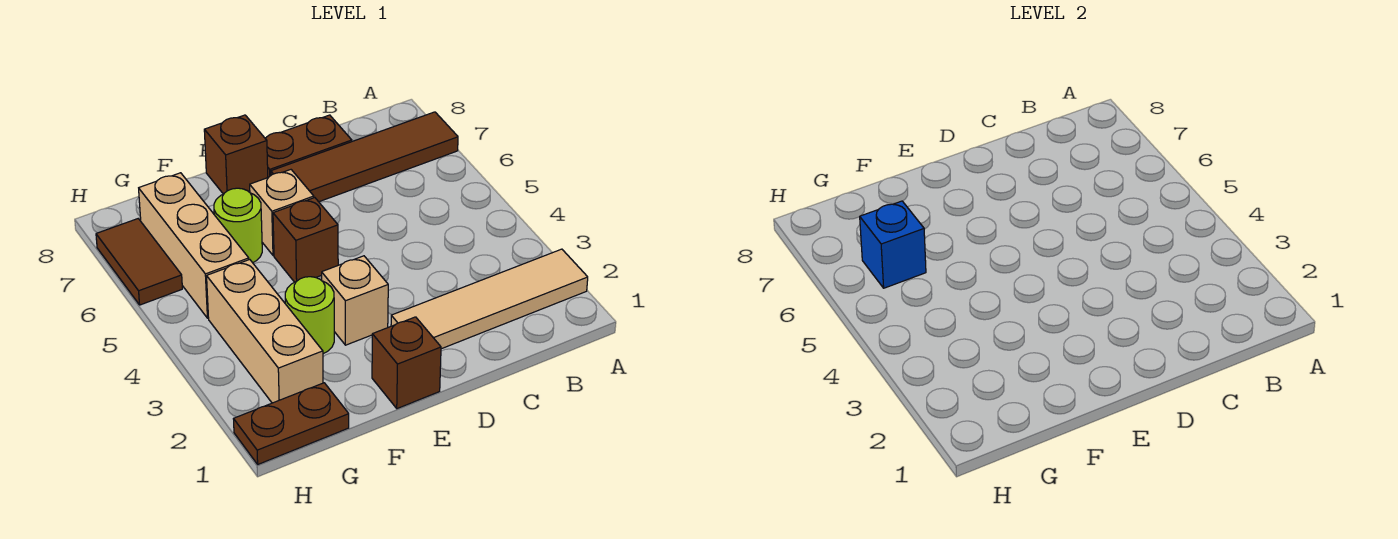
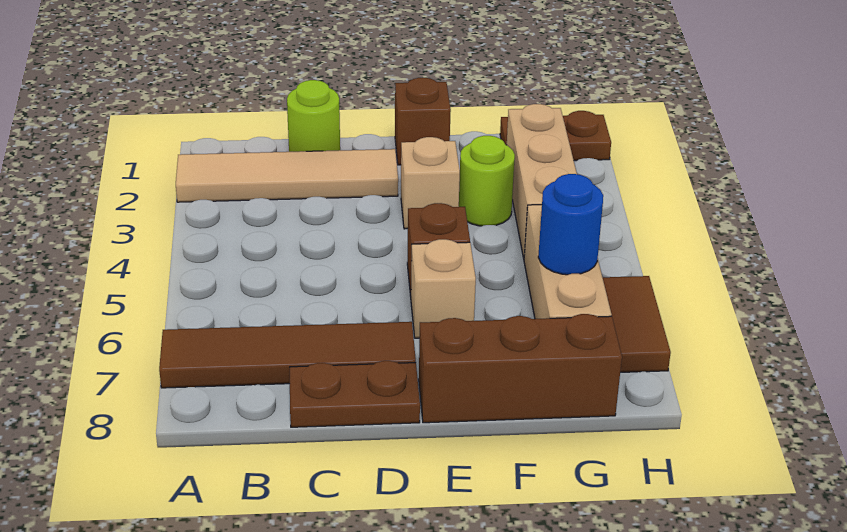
brown 1x1 brick [204,115,268,194] -> brown 1x3 brick [419,314,622,423]
lime 1x1 round brick [214,188,262,263] -> lime 1x1 round brick moved to [287,80,340,152]
blue 1x1 brick [860,201,926,288] -> blue 1x1 round brick [538,174,603,275]

